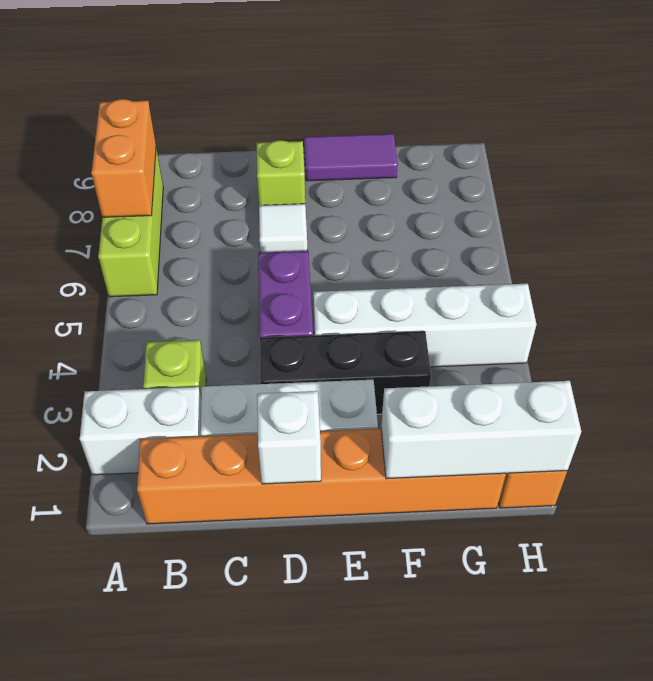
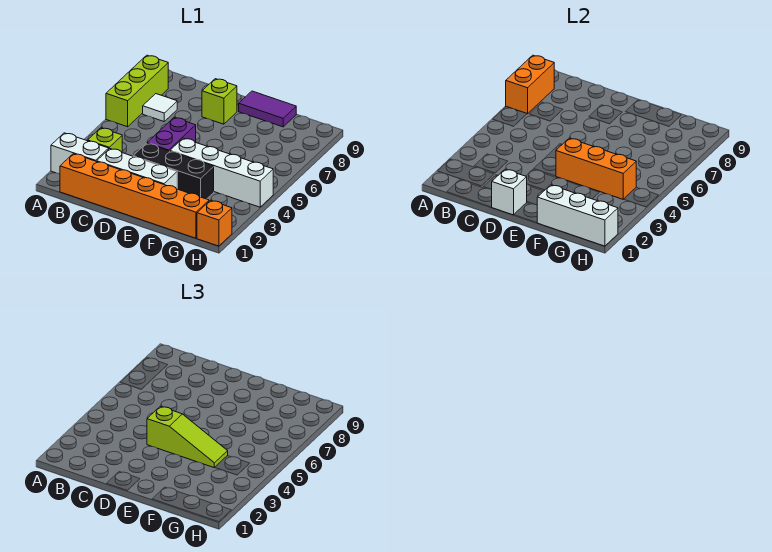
none -> lime 1x3 slope [147,406,228,468]
white 1x1 tile [259,204,307,253] -> white 1x1 tile moved to [143,94,177,121]
none -> orange 1x3 brick [556,138,636,199]

